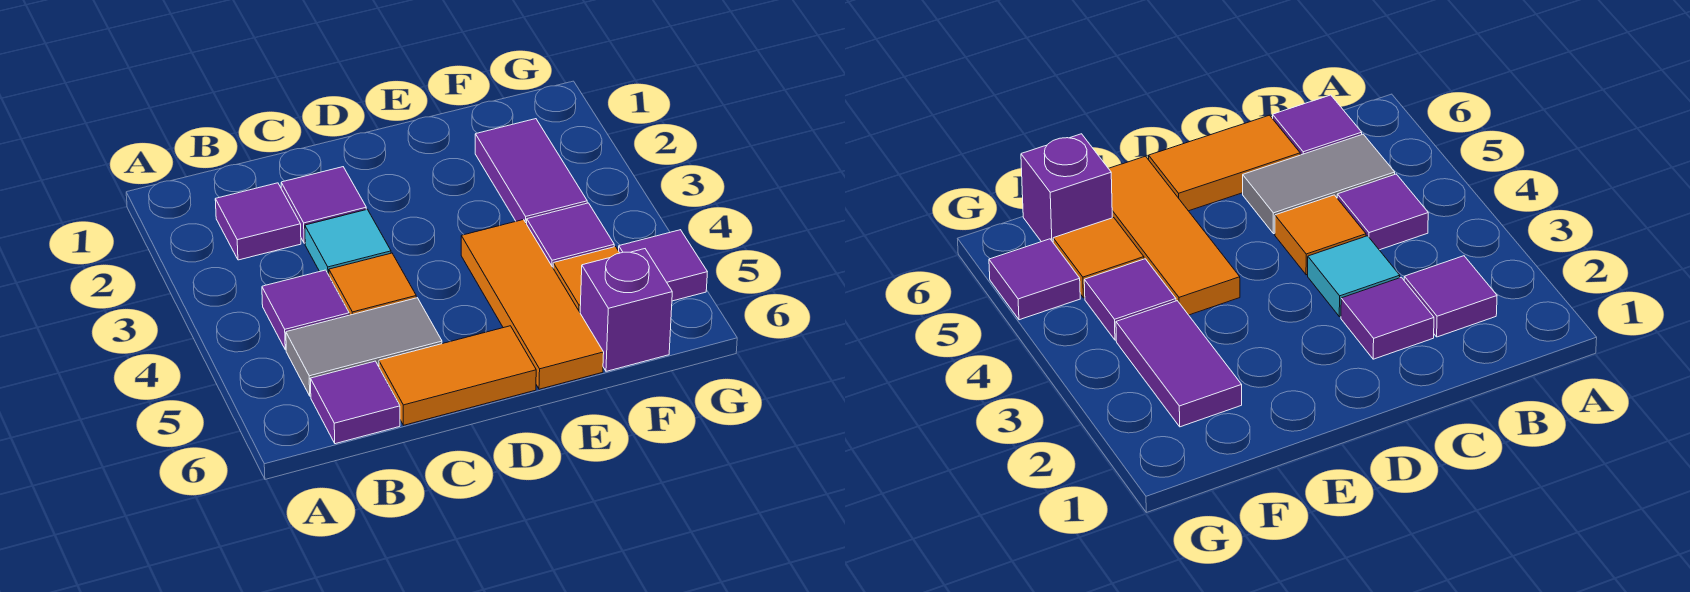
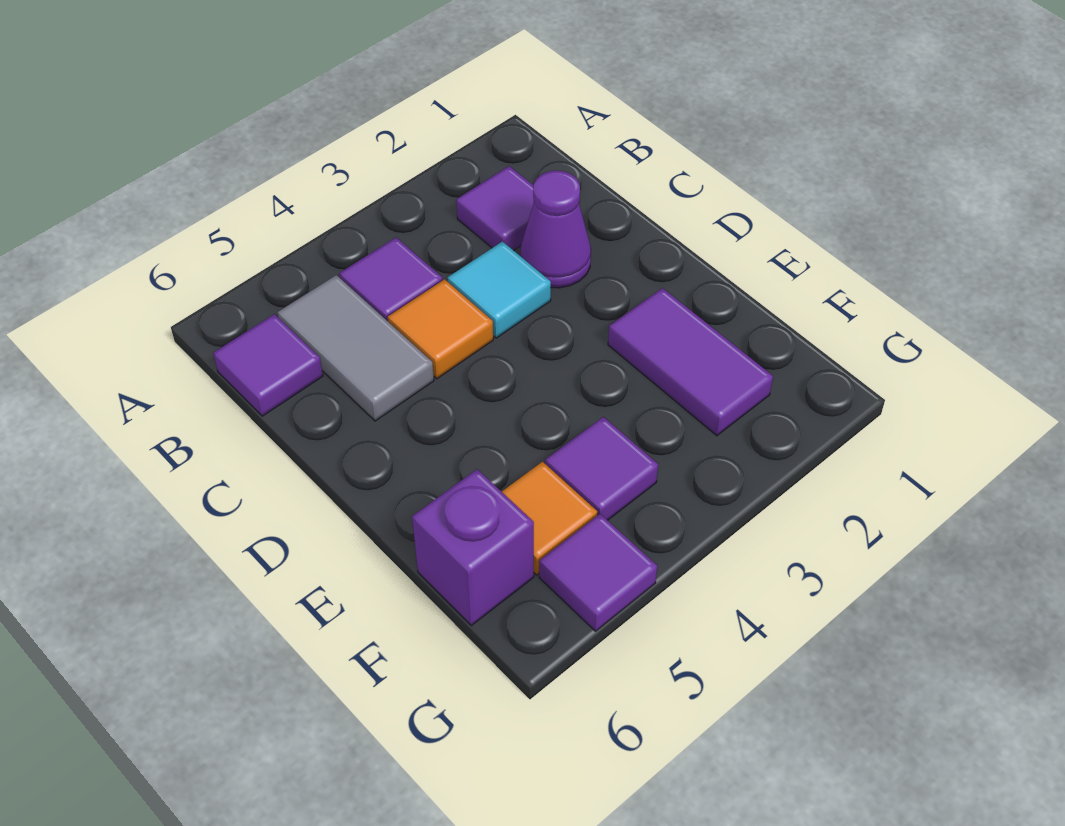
purple 1x1 tile [281,167,366,243] -> purple 1x1 cone [520,170,591,288]
orange 1x2 tile [379,326,536,425] -> none
orange 1x3 tile [461,220,604,389] -> none
purple 1x2 tile [475,119,587,224] -> purple 1x2 tile turned to [608,288,773,436]

